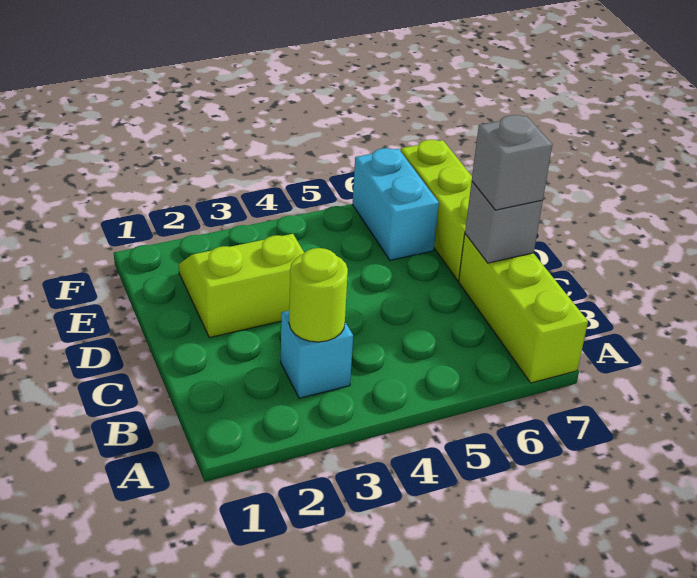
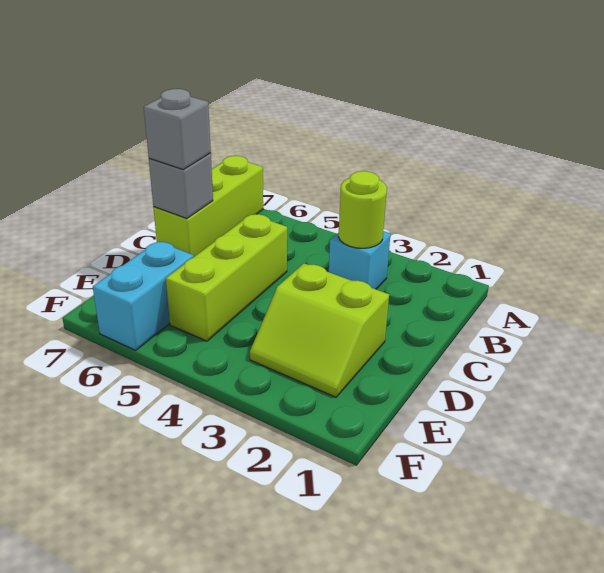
lime 1x3 brick [401,140,472,281] -> lime 1x3 brick moved to [166,214,287,341]

